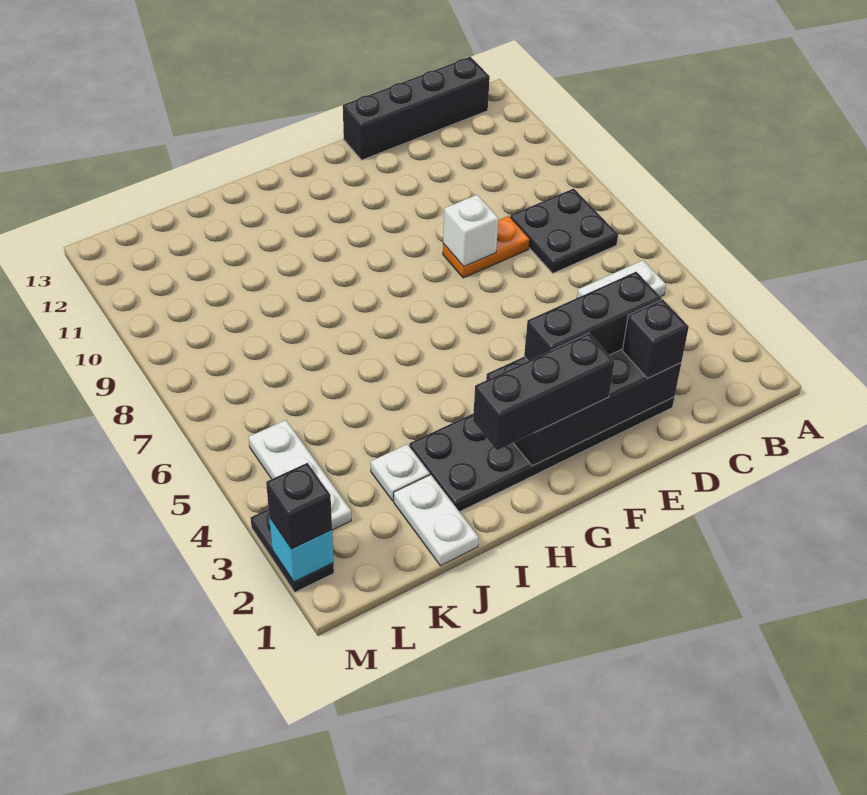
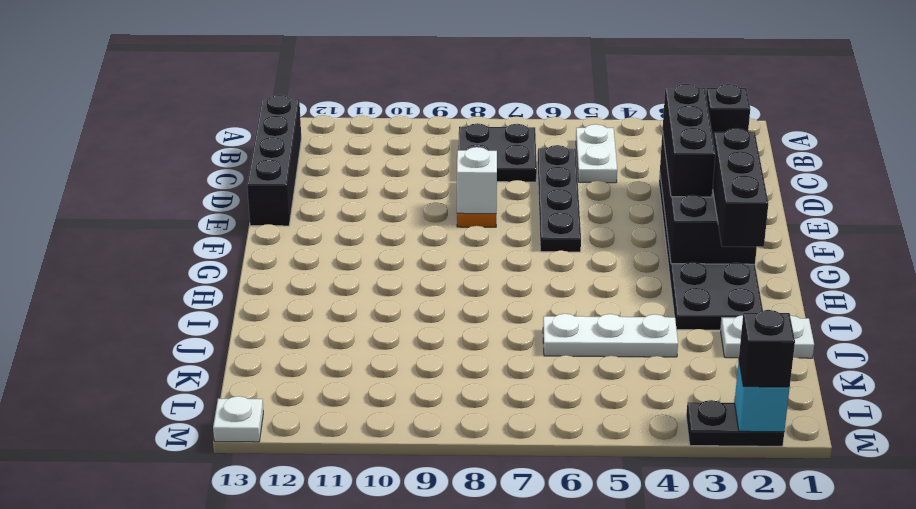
none -> black 1x4 plate [538,145,581,252]
white 1x1 plate [371,444,430,501] -> white 1x1 plate moved to [213,396,263,442]
white 1x3 plate [249,420,351,530] -> white 1x3 plate moved to [543,314,678,357]

